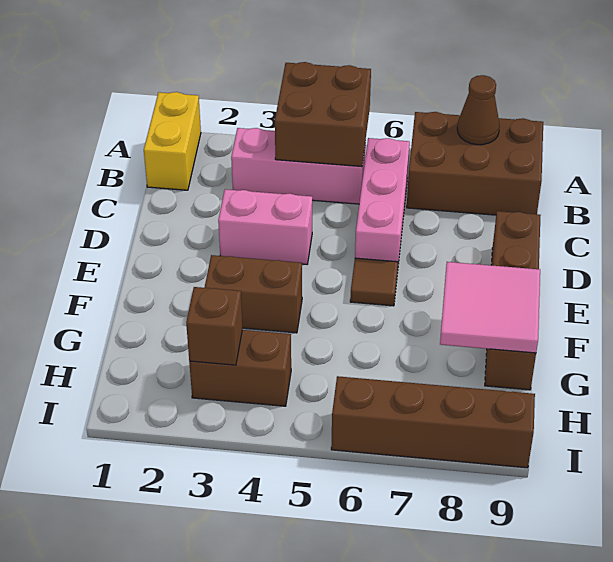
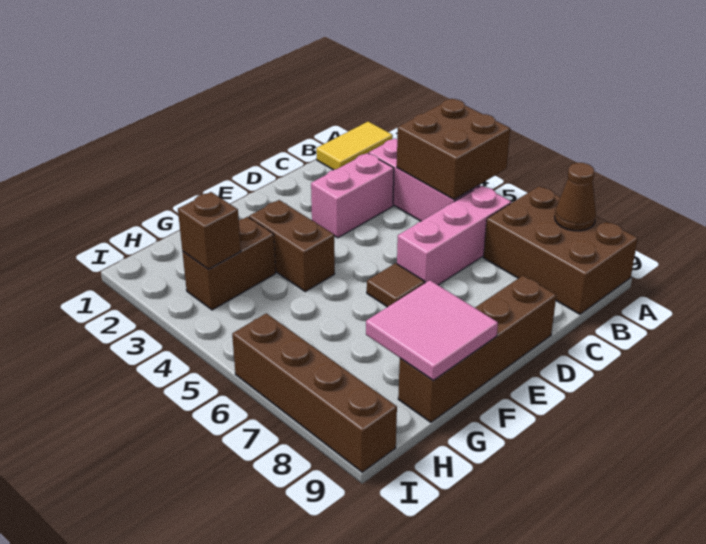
yellow 1x2 brick [144,92,201,190] -> yellow 1x2 tile [316,122,393,170]
pink 1x2 brick [218,189,312,264] -> pink 1x2 brick turned to [311,153,394,238]
brown 1x2 brick [189,330,291,406] -> brown 1x2 brick turned to [182,217,276,310]

